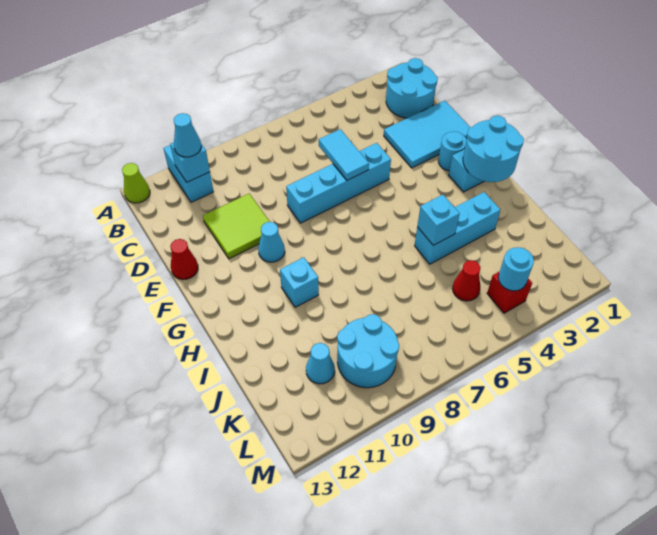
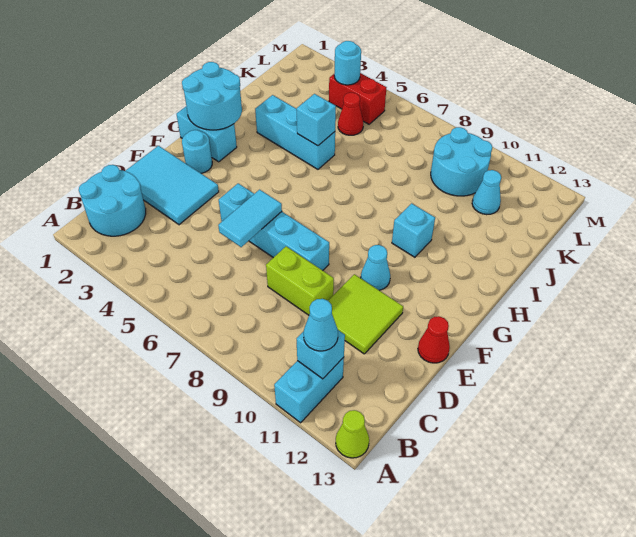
none -> lime 1x2 brick [266,246,334,315]
red 1x1 brick [487,272,532,313] -> red 1x2 brick [329,73,386,124]

